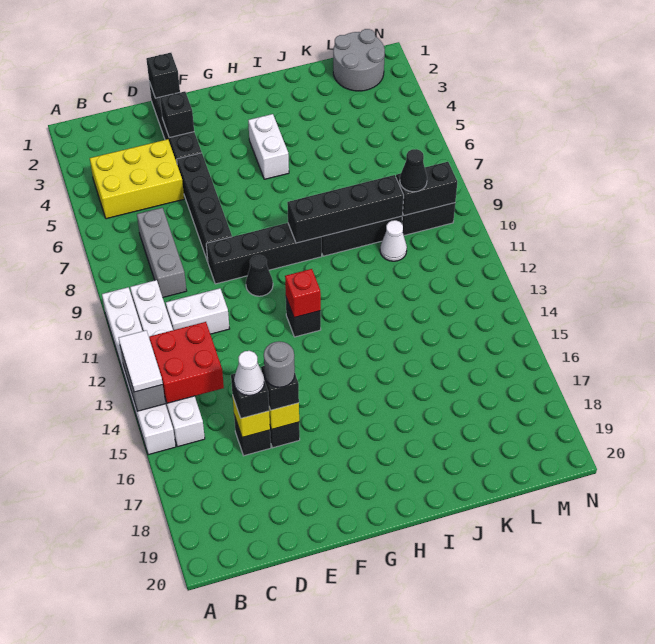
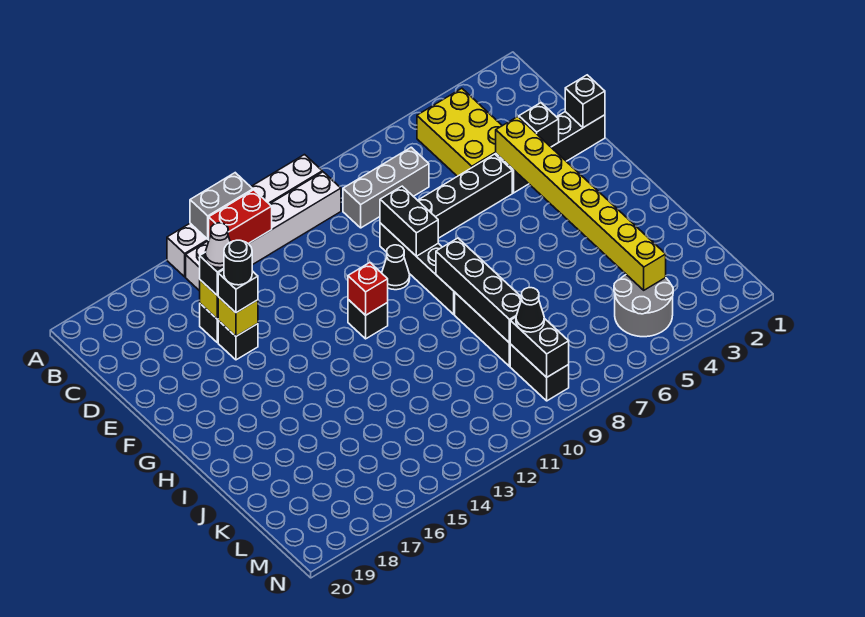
white 1x2 tile [119,330,163,392] -> none
red 2x2 brick [149,322,224,403] -> red 1x2 brick [209,190,272,244]
white 1x2 brick [166,288,229,334] -> none
none -> yellow 1x8 brick [496,117,666,290]
none -> black 1x2 brick [380,186,438,256]
grey 1x1 round brick [264,341,295,387] -> black 1x1 round brick [224,240,252,285]
white 1x2 brick [248,114,289,179] -> none
white 1x1 cone [380,220,407,261] -> none
grey 2x2 round brick [333,29,385,91] -> grey 2x2 round brick moved to [614,275,673,337]

